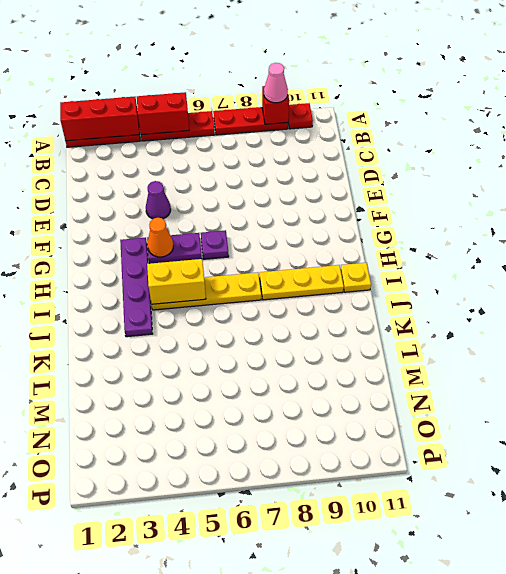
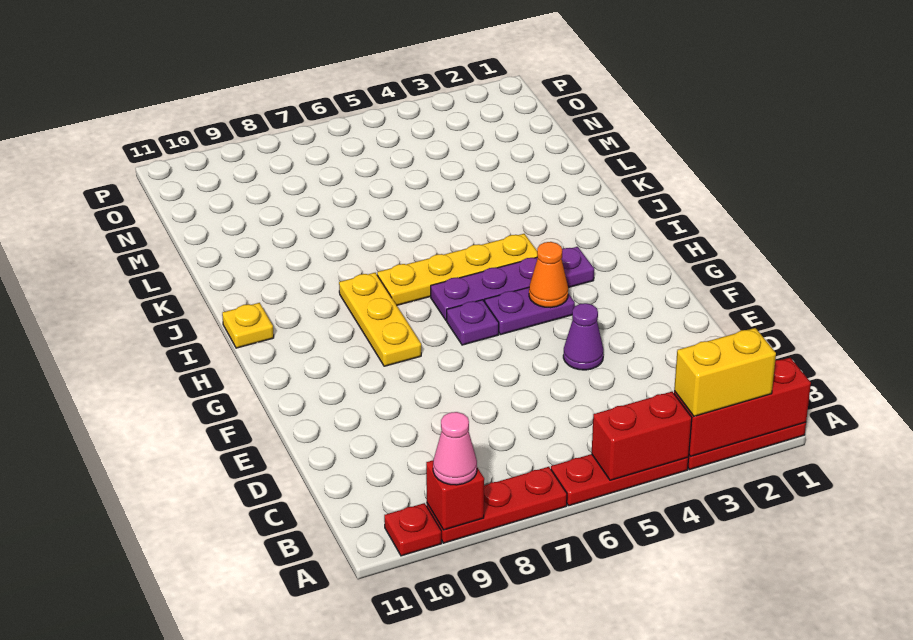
purple 1x4 plate [120,238,153,337] -> purple 1x4 plate turned to [431,247,594,320]
yellow 1x2 brick [147,259,206,304] -> yellow 1x2 brick moved to [674,328,776,416]
yellow 1x3 plate [260,265,344,300] -> yellow 1x3 plate turned to [339,273,421,366]

